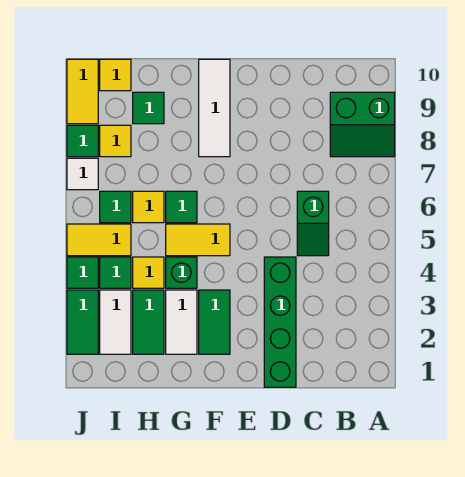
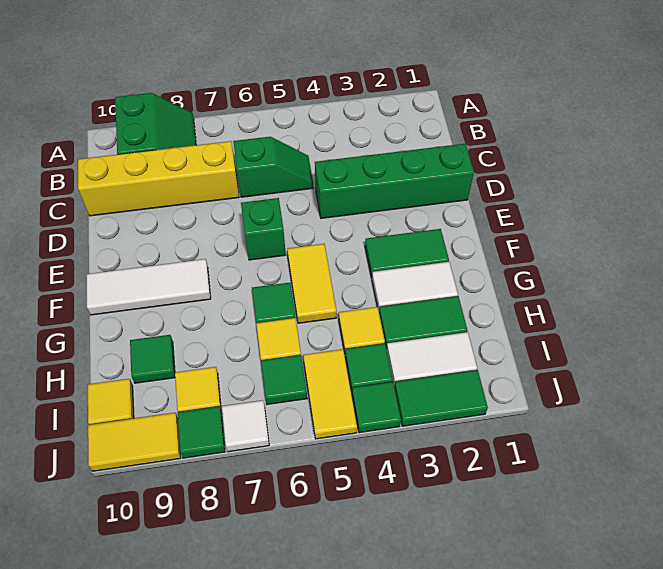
none -> yellow 1x4 brick [78,141,239,216]
green 1x1 brick [166,257,197,288] -> green 1x1 brick moved to [241,198,286,260]

